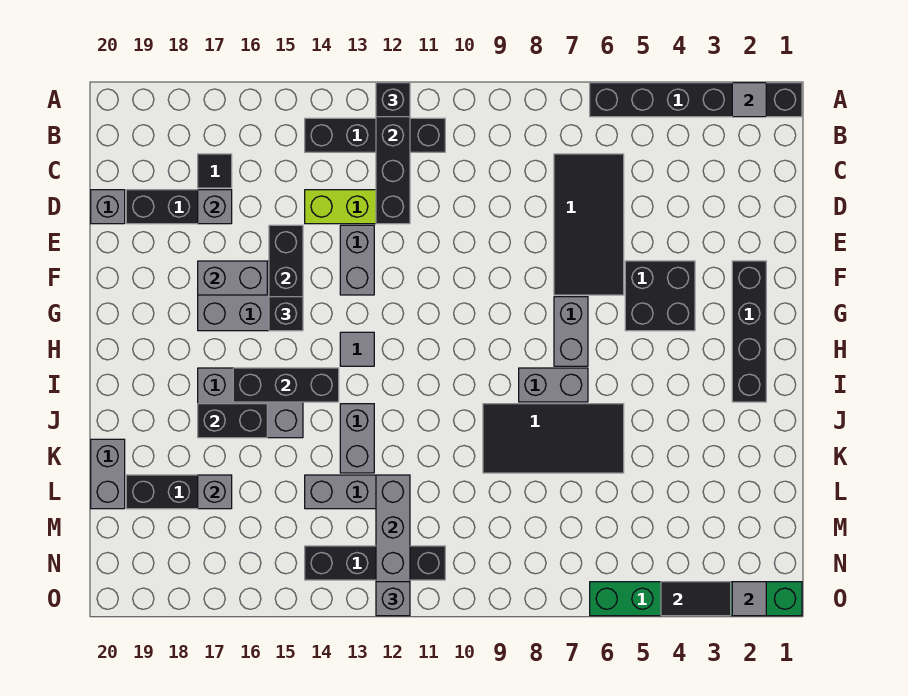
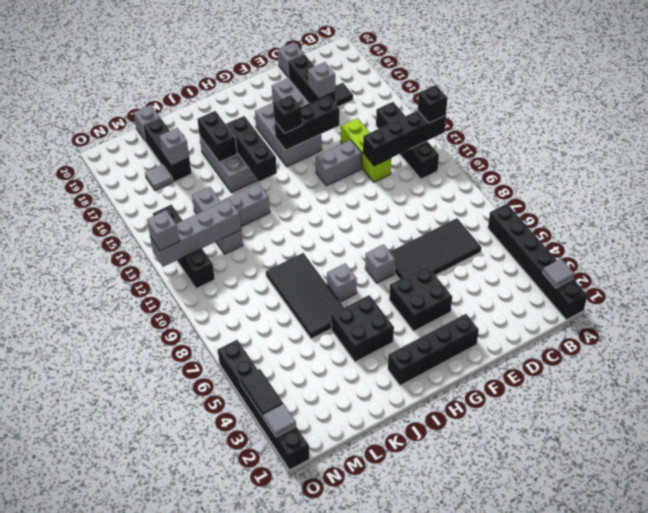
grey 1x2 brick [554,297,588,366] -> grey 1x1 brick [365,244,395,283]
grey 1x1 tile [340,332,374,366] -> grey 1x1 tile moved to [145,164,173,191]
none -> black 2x2 brick [331,295,394,362]
grey 1x2 brick [519,368,588,402] -> grey 1x1 brick [327,264,357,302]
grey 1x2 brick [91,439,125,509] -> grey 1x1 brick [134,105,160,140]
green 1x6 brick [590,582,802,616] -> black 1x6 brick [218,340,310,470]

